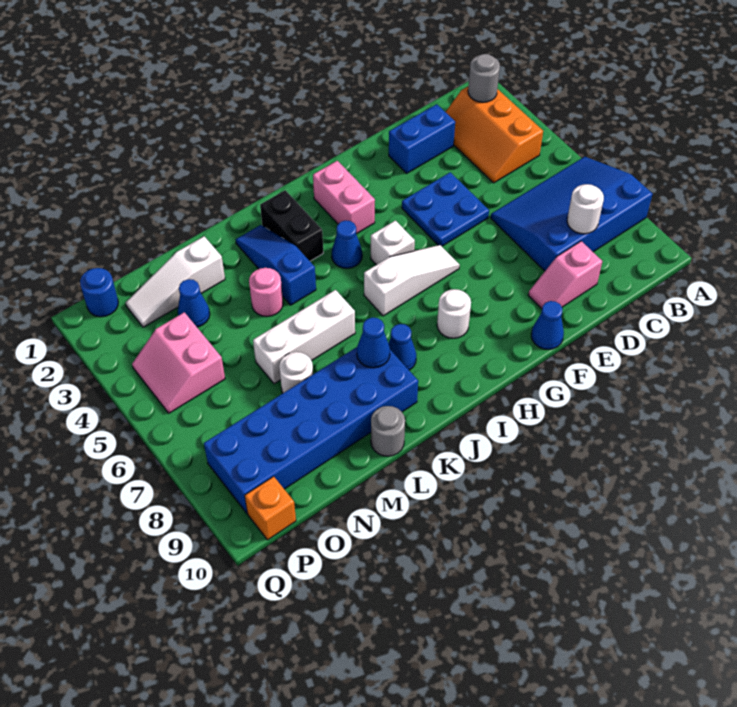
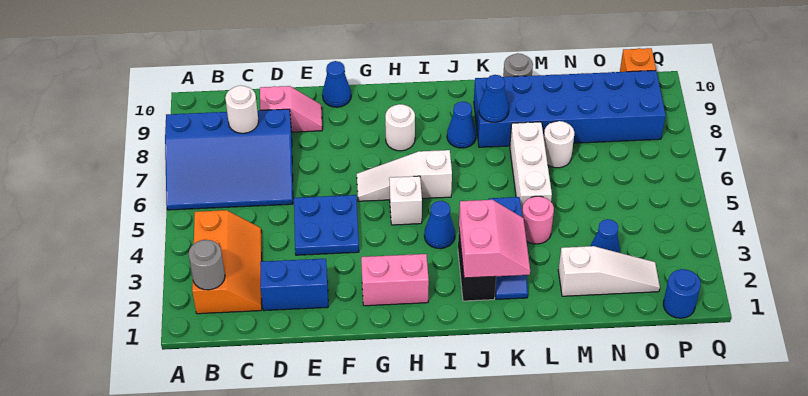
pink 1x2 brick [313,161,375,234] -> pink 1x2 brick turned to [361,254,429,306]
white 1x3 brick [253,290,355,384] -> white 1x3 brick turned to [510,122,552,212]
pink 2x2 slope [132,312,225,413] -> pink 2x2 slope moved to [459,200,530,278]

